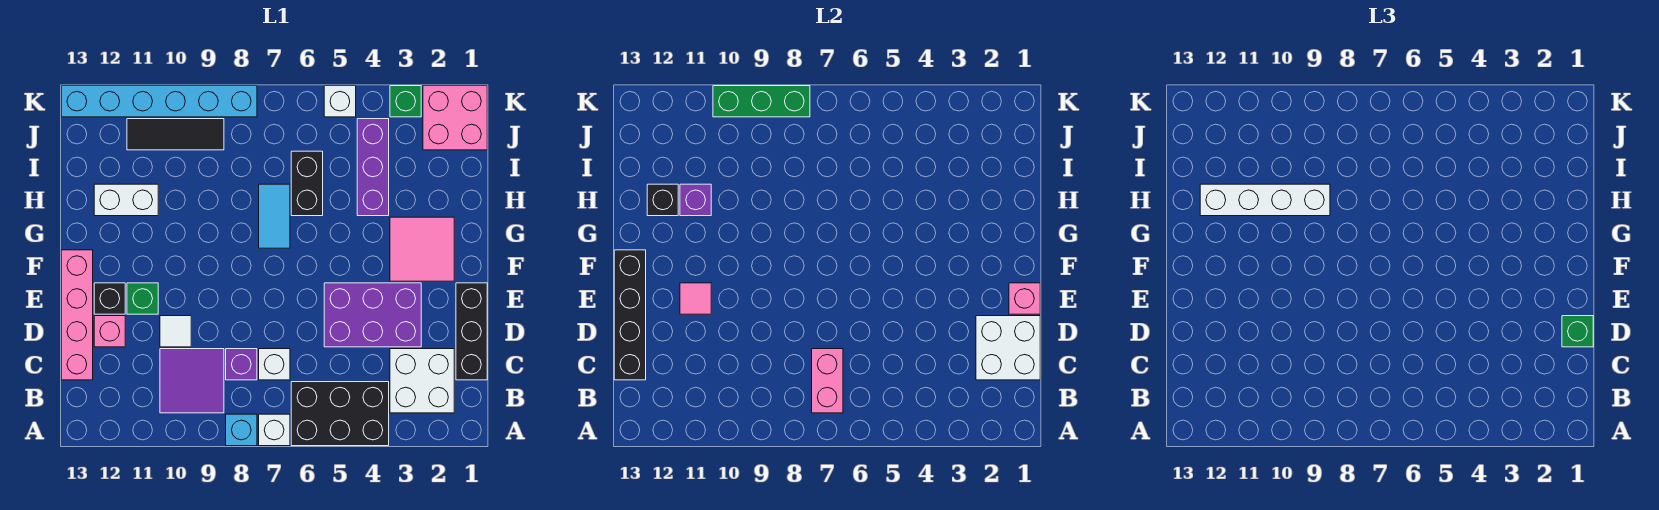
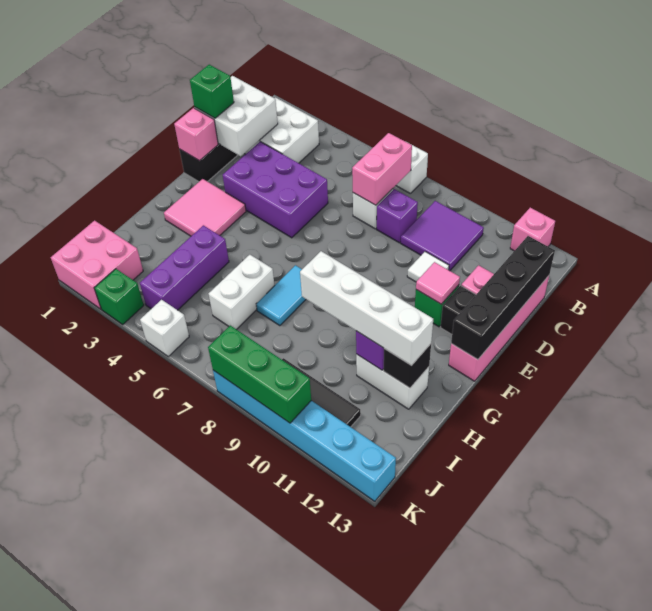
black 2x3 brick [291,382,389,446] -> none
cyan 1x1 brick [226,414,257,446] -> none
none -> pink 1x1 brick [510,208,555,251]
black 1x2 brick [291,151,323,216] -> white 1x2 brick [209,255,275,330]

